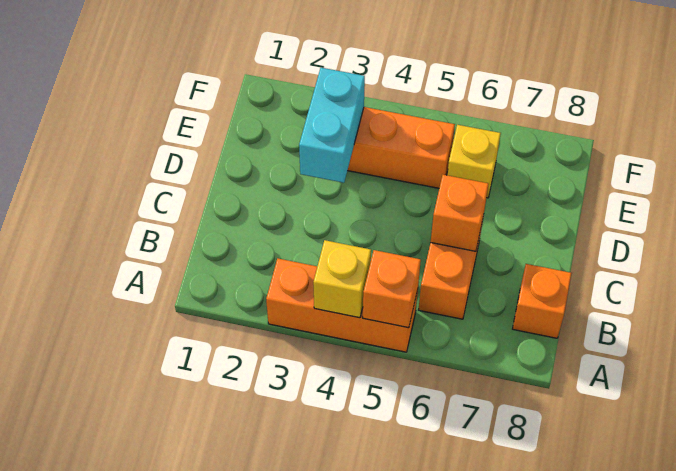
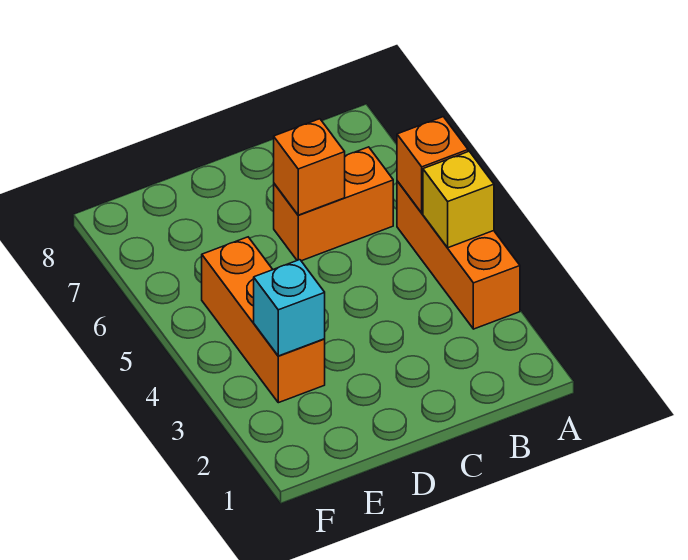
orange 1x1 brick [513,264,572,338] -> none
cyan 1x2 brick [299,68,365,183] -> cyan 1x1 brick [254,260,325,356]
yellow 1x1 brick [447,125,501,198] -> none

